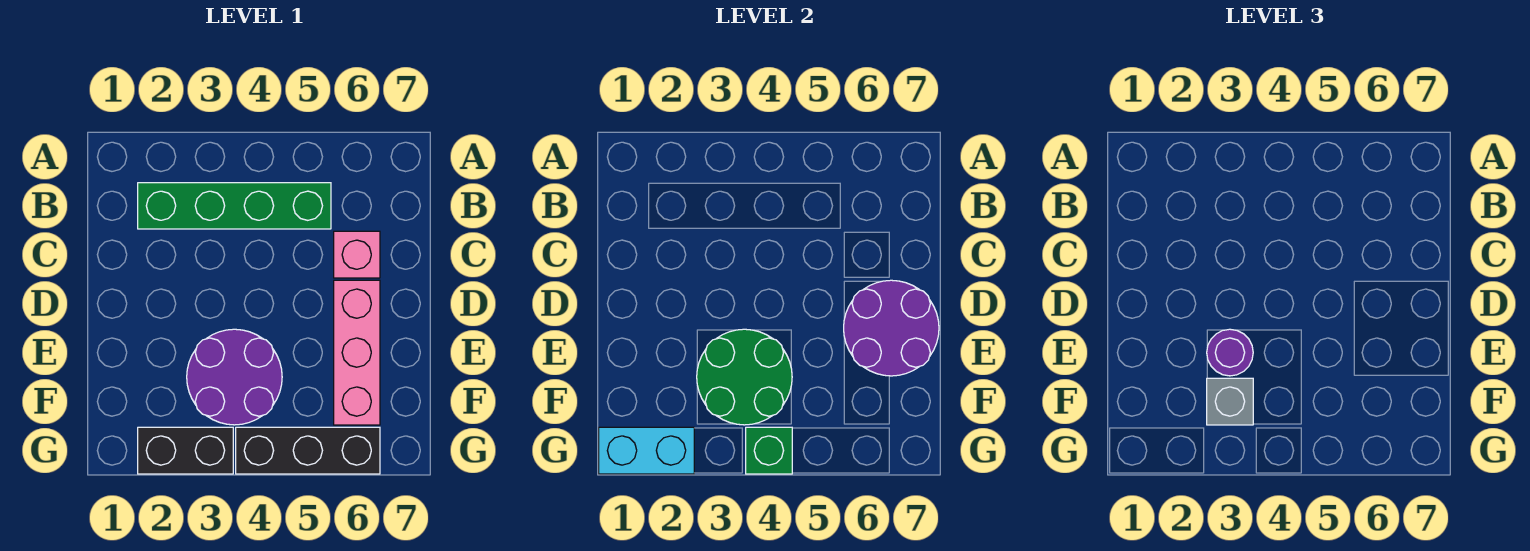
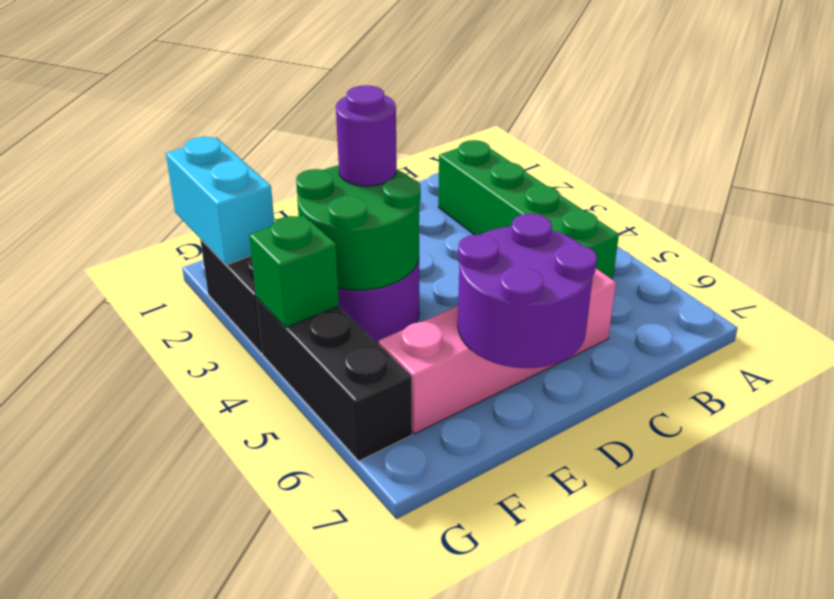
grey 1x1 brick [1207,378,1253,425] -> none

